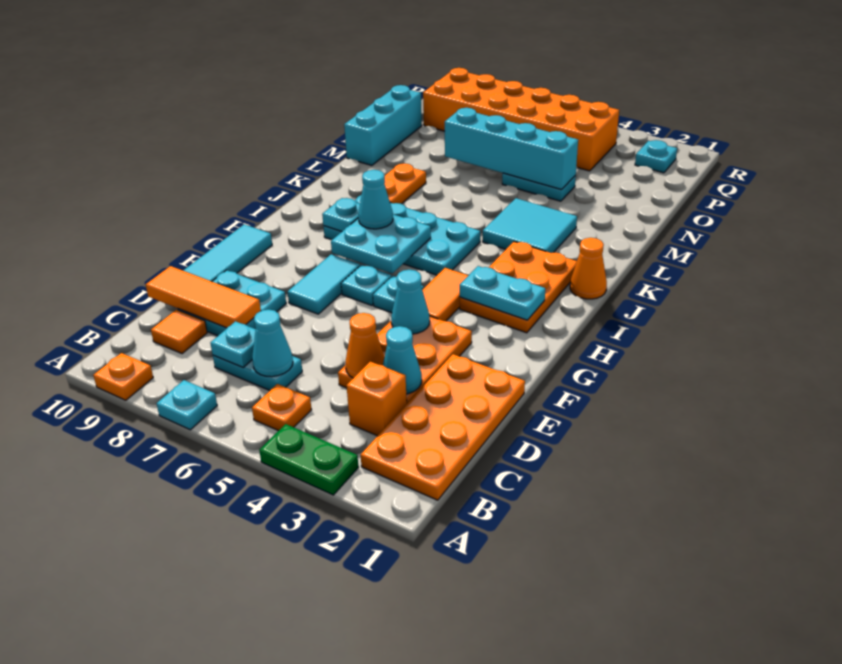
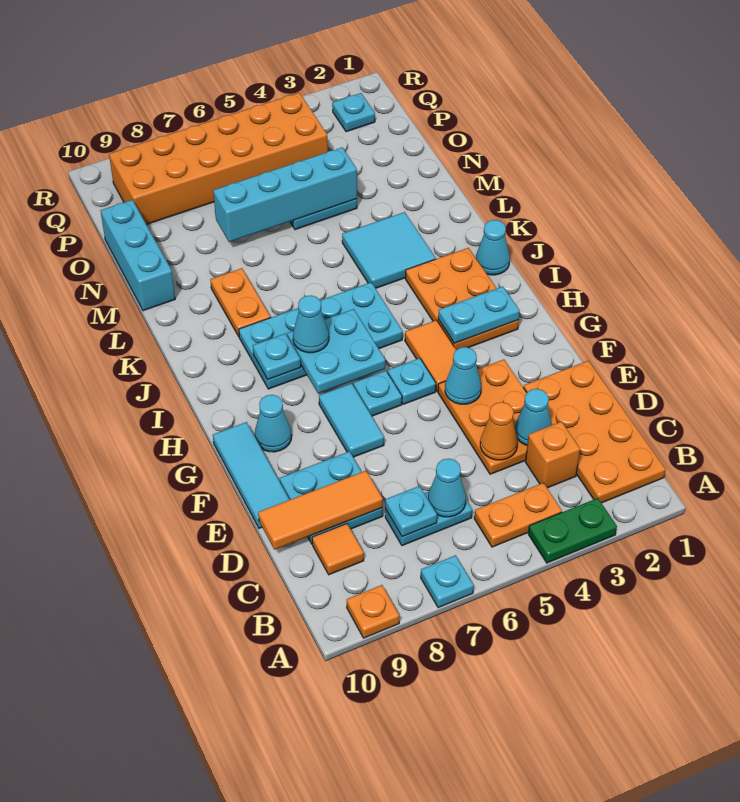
orange 1x1 plate [252,384,312,431] -> orange 1x2 plate [474,483,562,547]
none -> cyan 1x1 cone [255,395,292,452]
orange 1x1 cone [570,238,607,299] -> cyan 1x1 cone [476,220,510,275]

